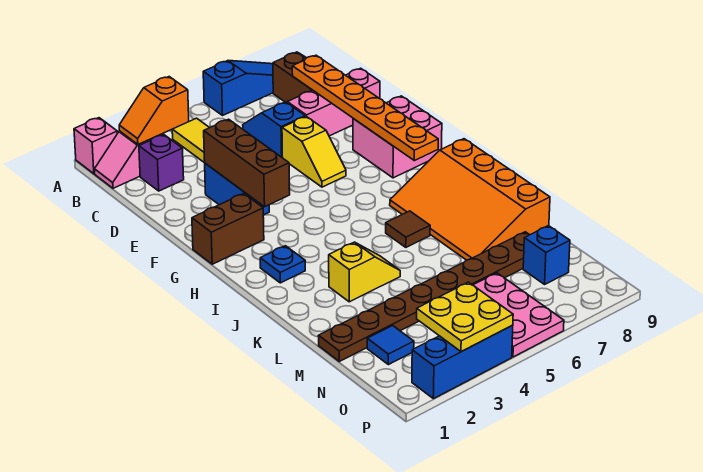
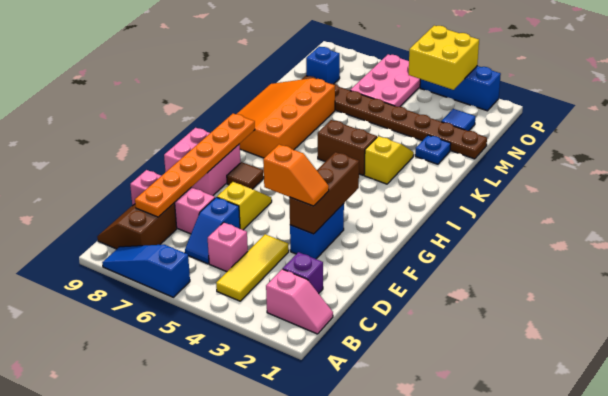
pink 1x1 brick [74,118,117,174] -> pink 1x1 brick moved to [208,222,248,272]
orange 1x2 slope [119,77,189,145] -> orange 1x2 slope moved to [263,145,329,206]
brown 1x2 brick [192,194,264,264] -> brown 1x2 brick moved to [318,120,377,175]
blue 1x1 plate [260,246,305,283] -> blue 1x1 plate moved to [415,135,451,164]
orange 3x4 slope [390,139,550,260] -> orange 3x4 slope turned to [237,78,335,158]
brown 1x1 tile [386,211,430,247] -> brown 1x1 tile moved to [227,162,264,189]
yellow 1x2 slope [329,242,400,302] -> yellow 1x2 slope turned to [364,136,414,184]
yellow 2x2 plate [417,282,513,352] -> yellow 2x2 brick [409,26,479,90]

